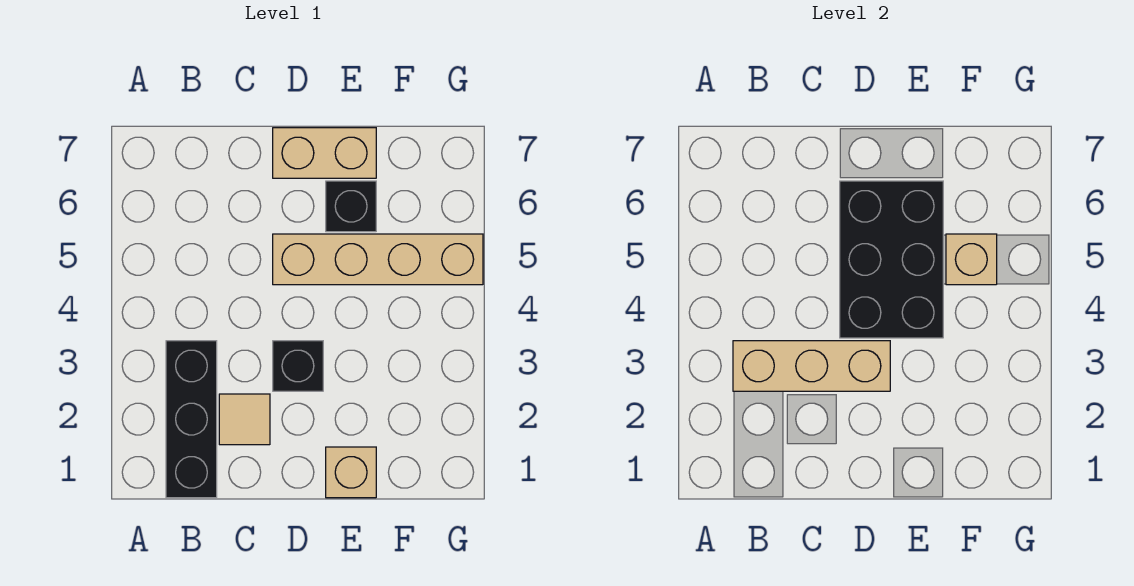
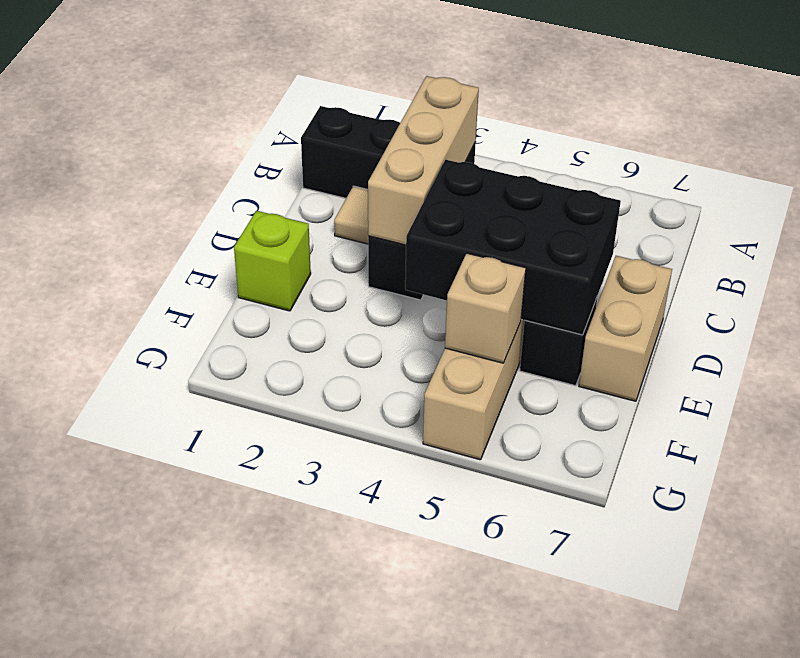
tan 1x1 brick [326,447,376,498] -> lime 1x1 brick [234,211,311,311]

